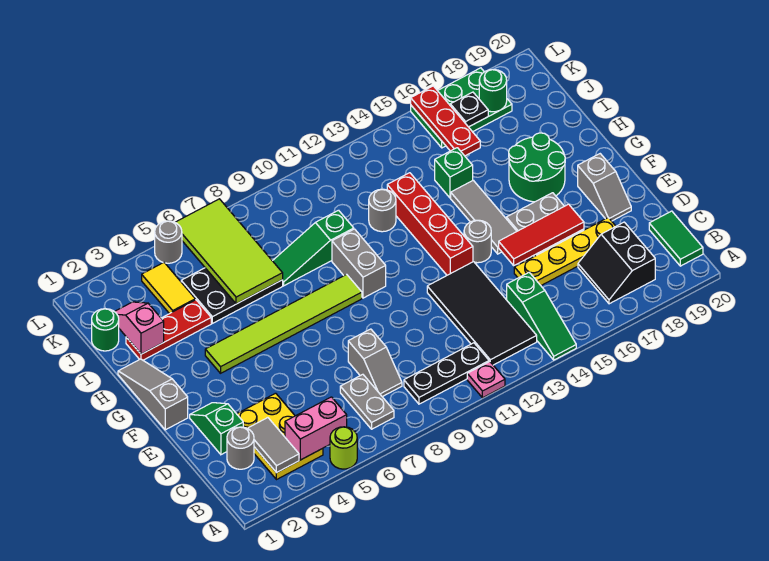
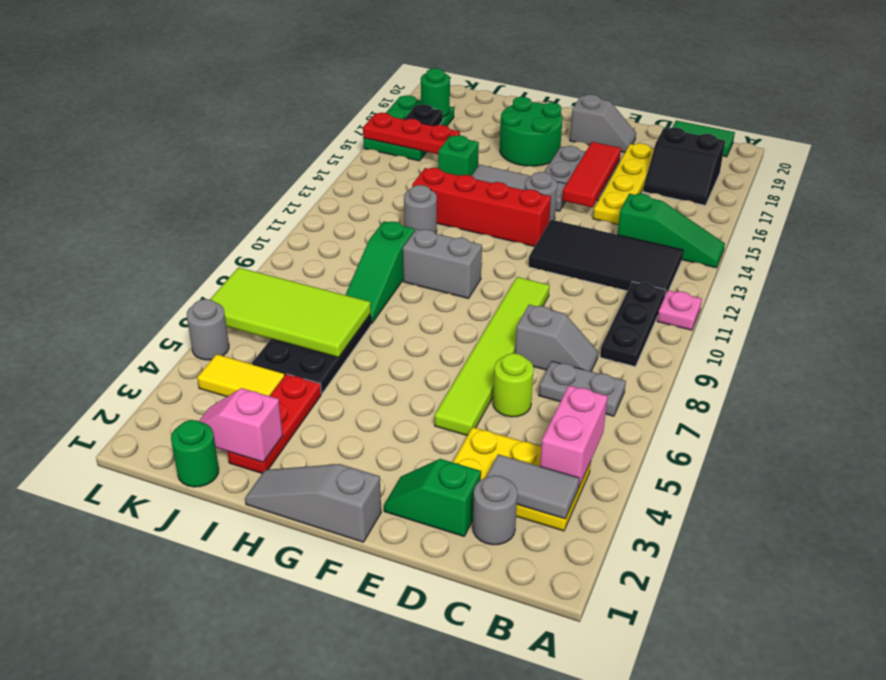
lime 1x1 round brick [330,427,357,469] -> lime 1x1 round brick moved to [493,353,534,417]
lime 1x6 tile [205,274,362,373] -> lime 1x6 tile moved to [435,277,550,436]

